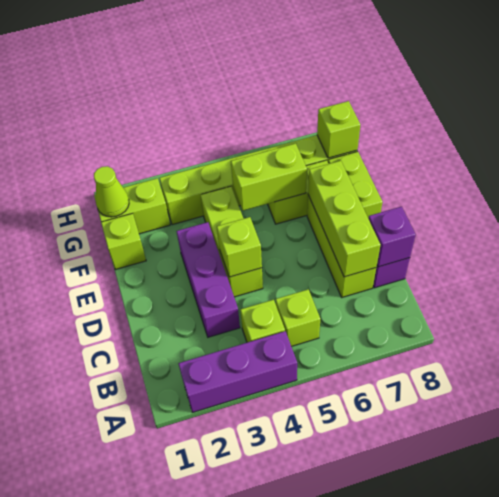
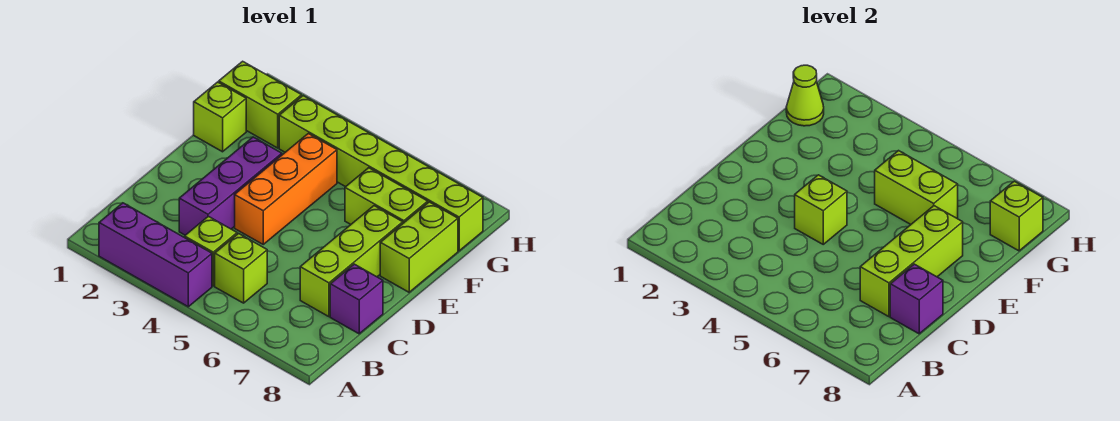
lime 1x3 brick [201,187,263,297] -> orange 1x3 brick [235,133,337,244]

